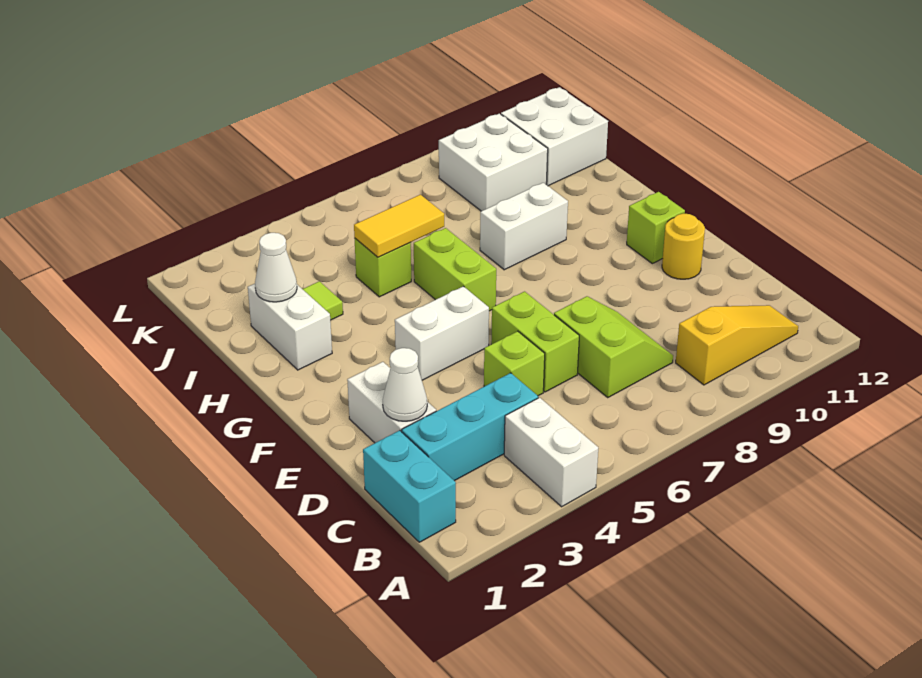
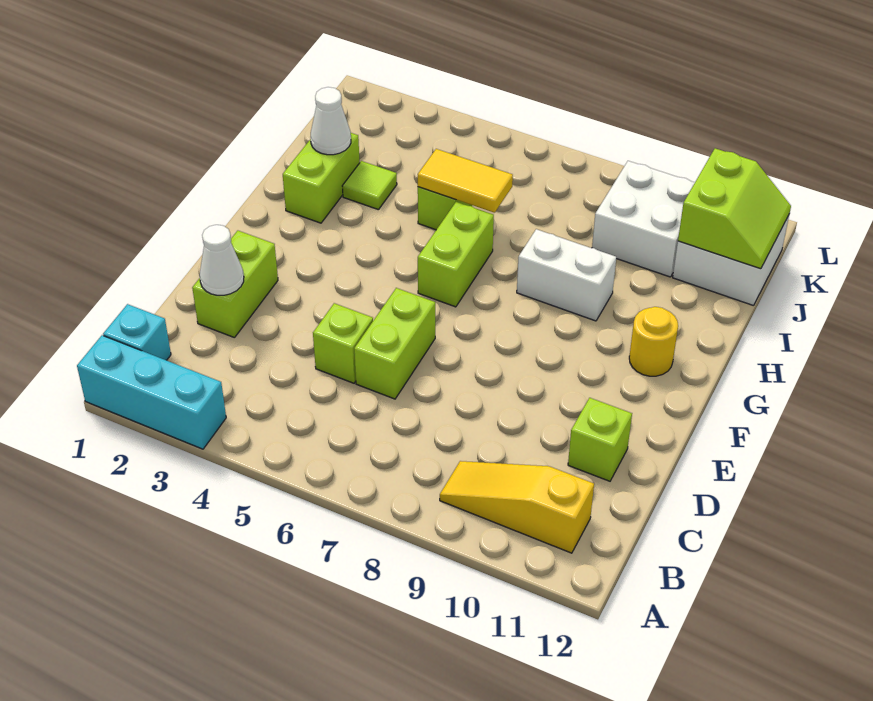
white 1x2 brick [504,398,598,507] -> none
cyan 1x2 brick [363,430,456,542] -> cyan 1x1 brick [103,304,171,360]
yellow 1x3 slope [676,305,798,385] -> yellow 1x3 slope turned to [440,461,594,553]
cyan 1x3 brick [402,373,538,481] -> cyan 1x3 brick moved to [77,335,226,449]
lime 2x2 slope [554,296,673,397] -> lime 2x2 slope moved to [678,148,791,269]
white 1x2 brick [347,362,436,443] -> lime 1x2 brick [192,231,278,338]
yellow 1x1 round brick [662,214,705,279] -> yellow 1x1 round brick moved to [629,307,678,376]
white 1x2 brick [395,286,489,380] -> none
lime 1x1 brick [627,192,685,264] -> lime 1x1 brick moved to [568,398,632,481]
white 1x2 brick [248,284,332,370] -> lime 1x2 brick [283,133,360,223]

